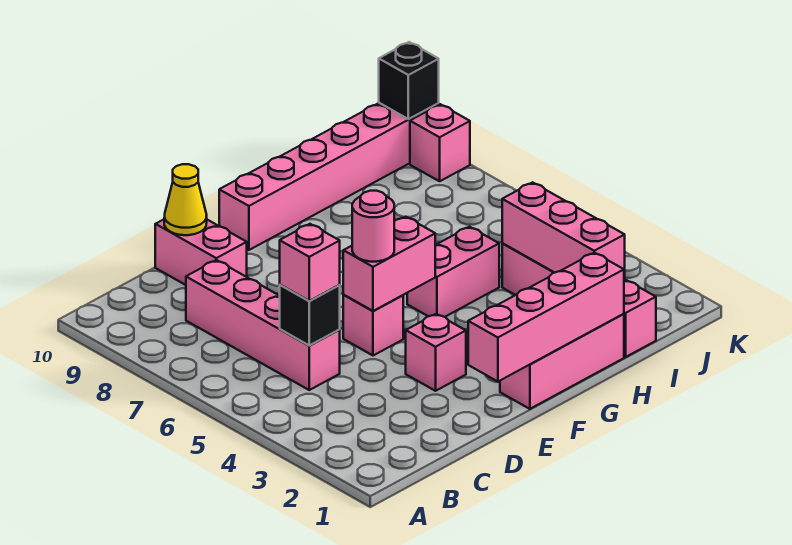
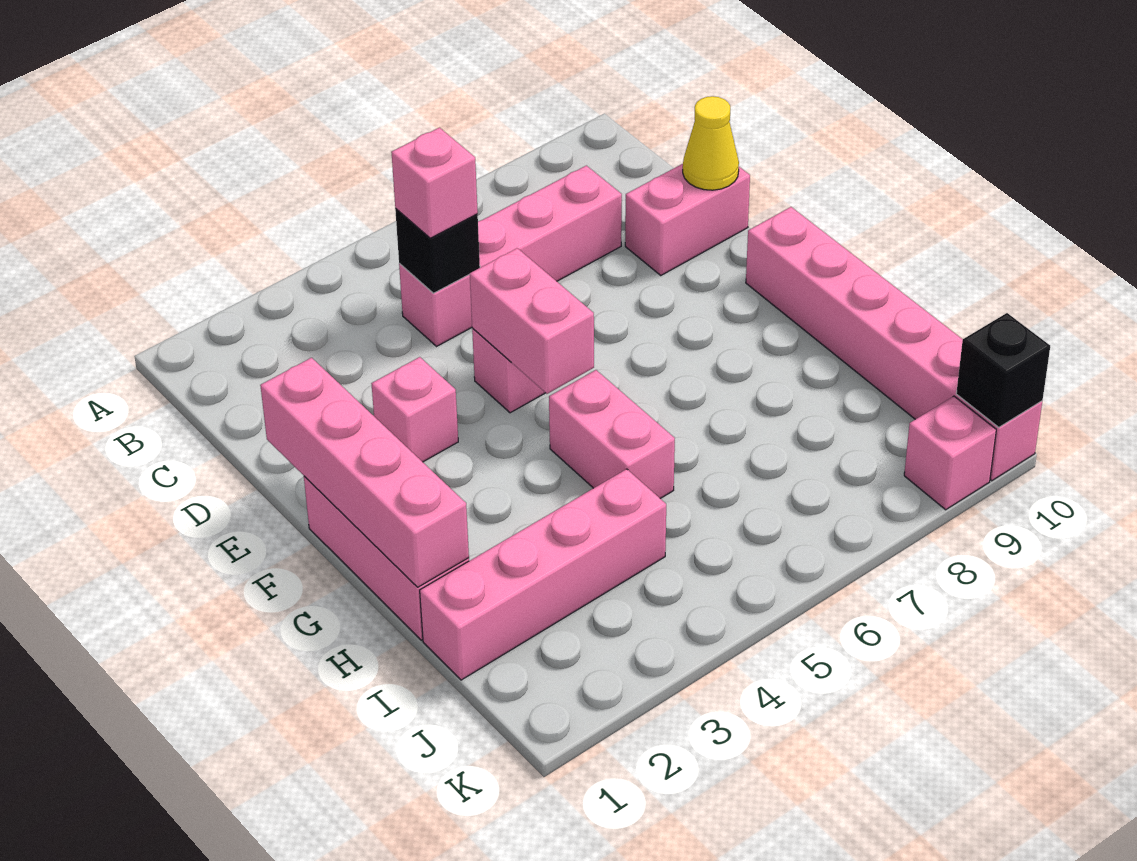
pink 1x1 round brick [352,191,394,262] -> none
pink 1x3 brick [502,182,625,279] -> none

